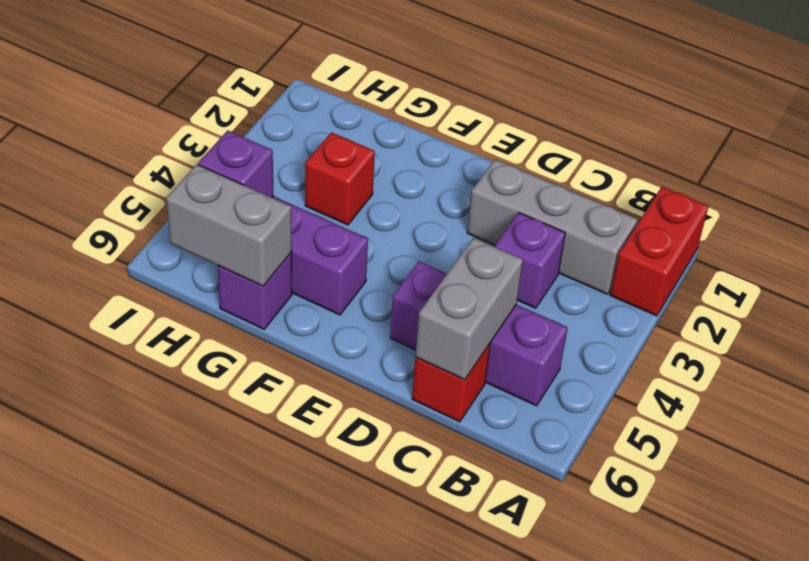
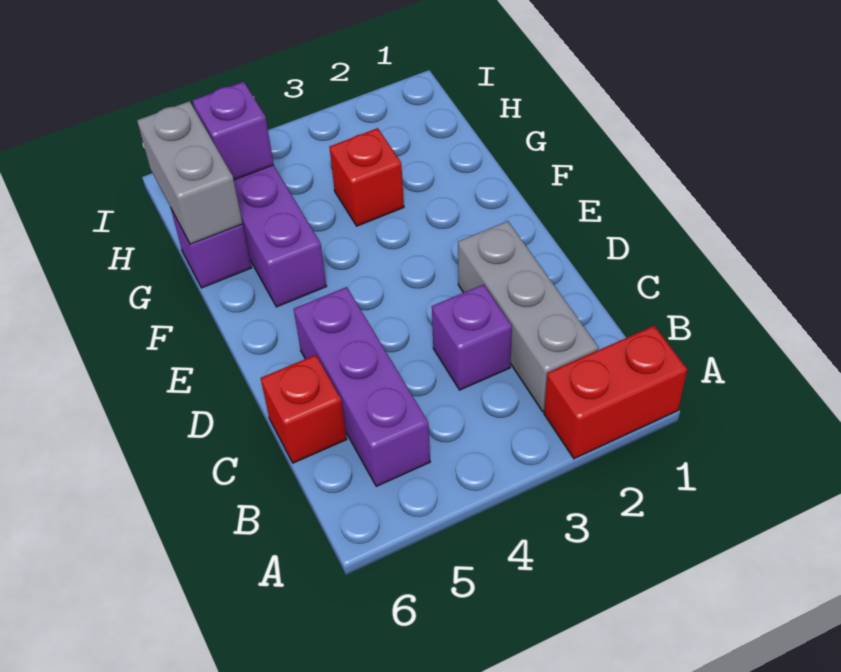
grey 1x2 brick [415,238,523,380] -> none

